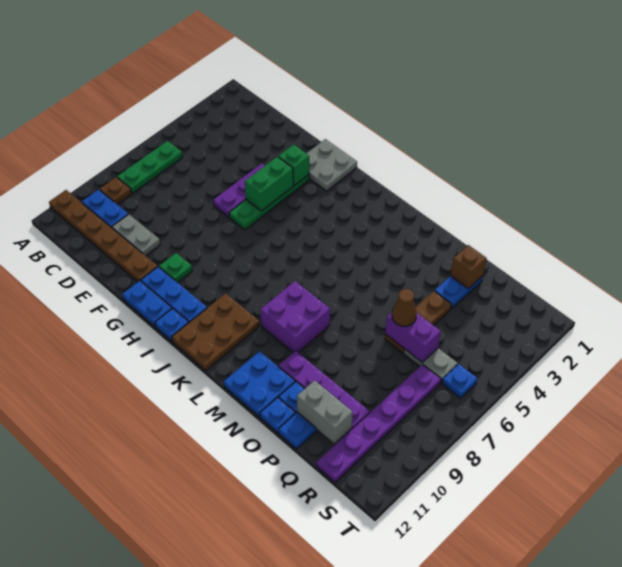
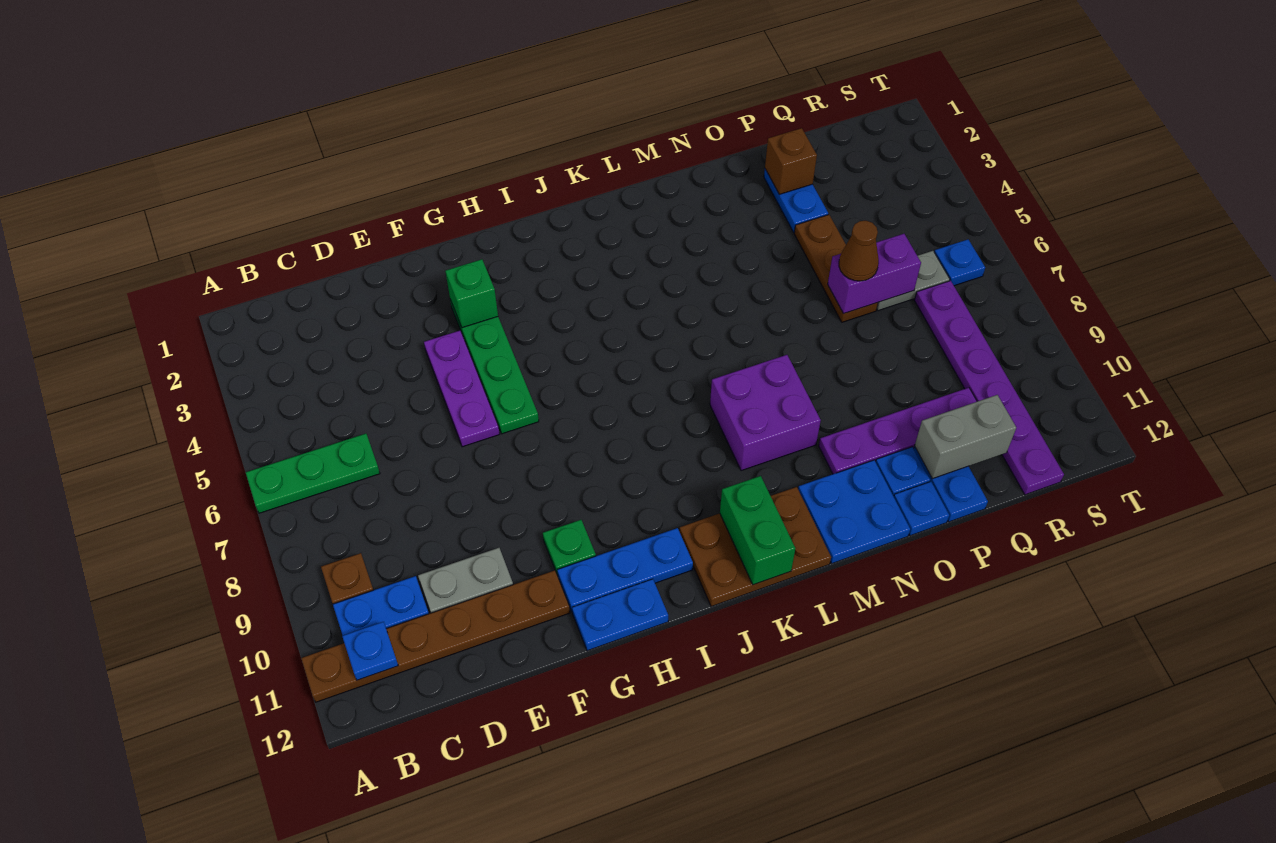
green 1x3 plate [117,141,182,193] -> green 1x3 plate turned to [246,434,380,513]
grey 2x2 plate [307,139,357,191] -> none
green 1x2 brick [245,157,293,211] -> green 1x2 brick moved to [720,476,795,585]
blue 1x1 plate [155,308,189,341] -> blue 1x1 plate moved to [342,622,398,680]
brown 2x3 plate [172,293,260,370] -> brown 2x3 plate turned to [679,487,831,607]

